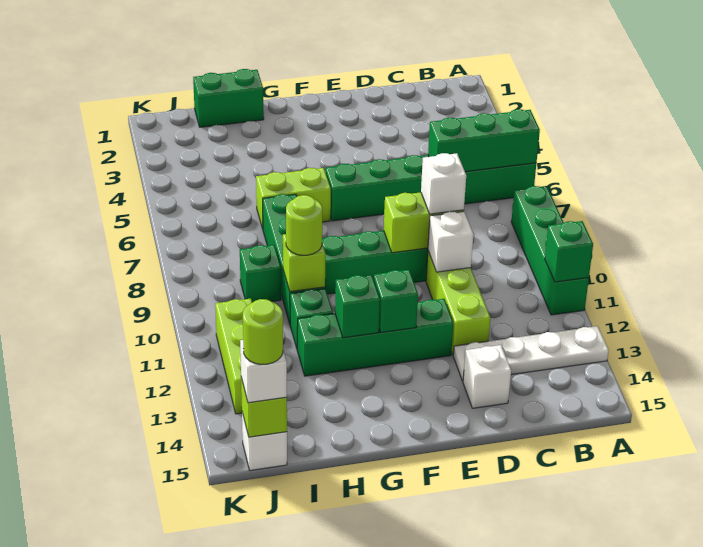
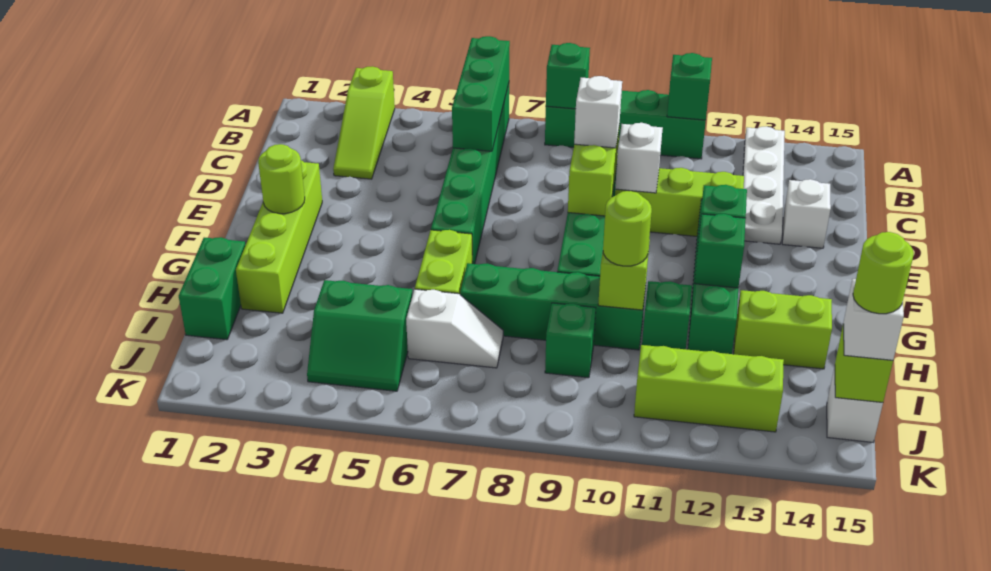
none -> lime 1x3 slope [333,67,395,179]
none -> green 1x1 brick [546,43,590,109]
none -> lime 1x4 brick [236,161,322,313]
none -> lime 1x1 round brick [258,144,305,214]
none -> lime 1x2 brick [734,290,832,369]
none -> green 2x2 slope [307,280,413,391]
none -> white 1x2 slope [406,289,503,368]

